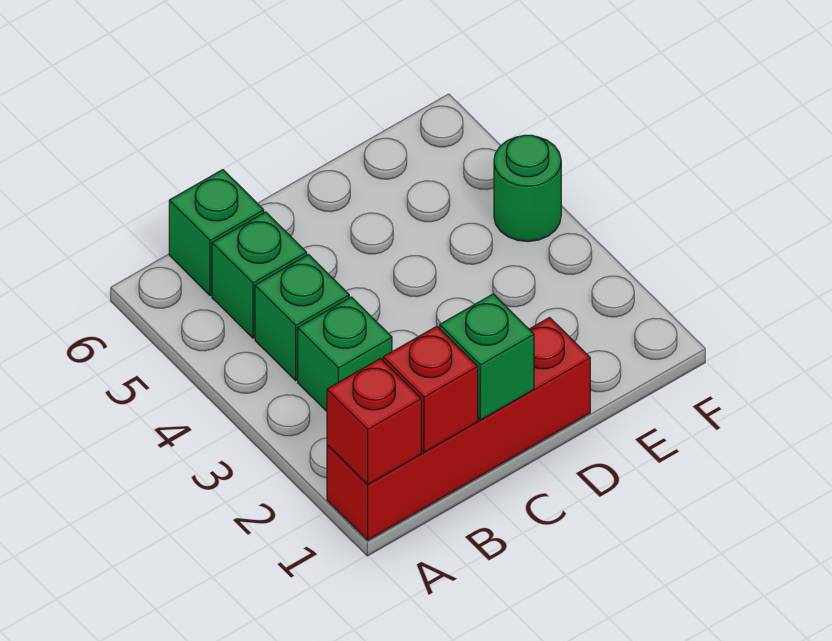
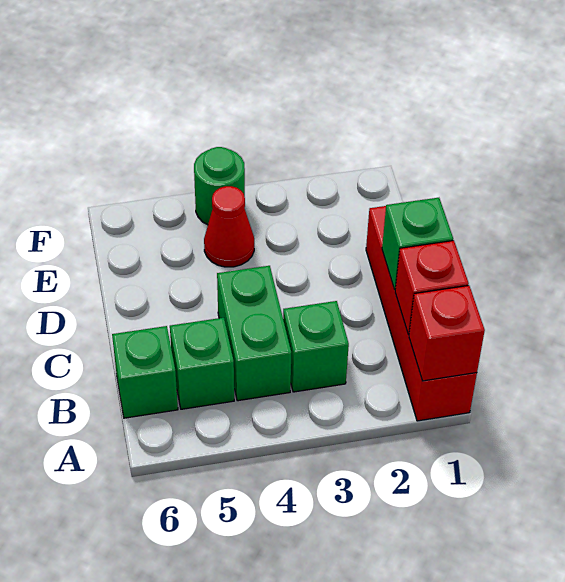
green 1x1 brick [255,255,349,380] -> green 1x2 brick [217,266,291,401]
none -> red 1x1 cone [204,186,254,267]

